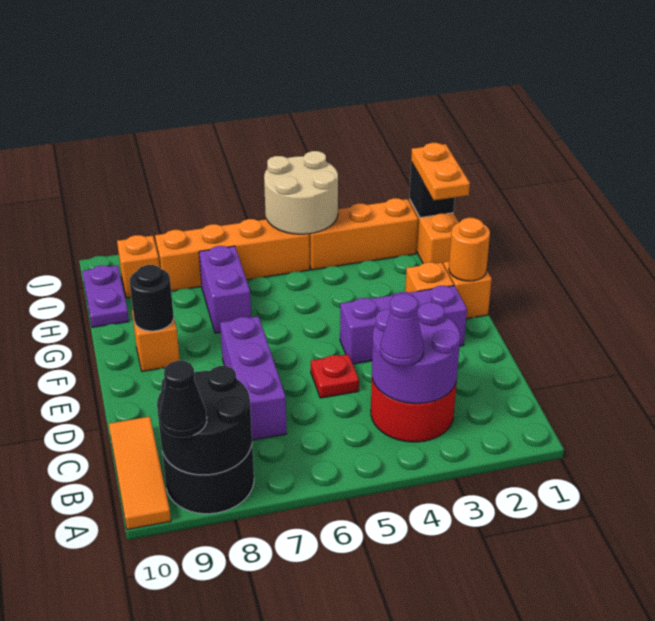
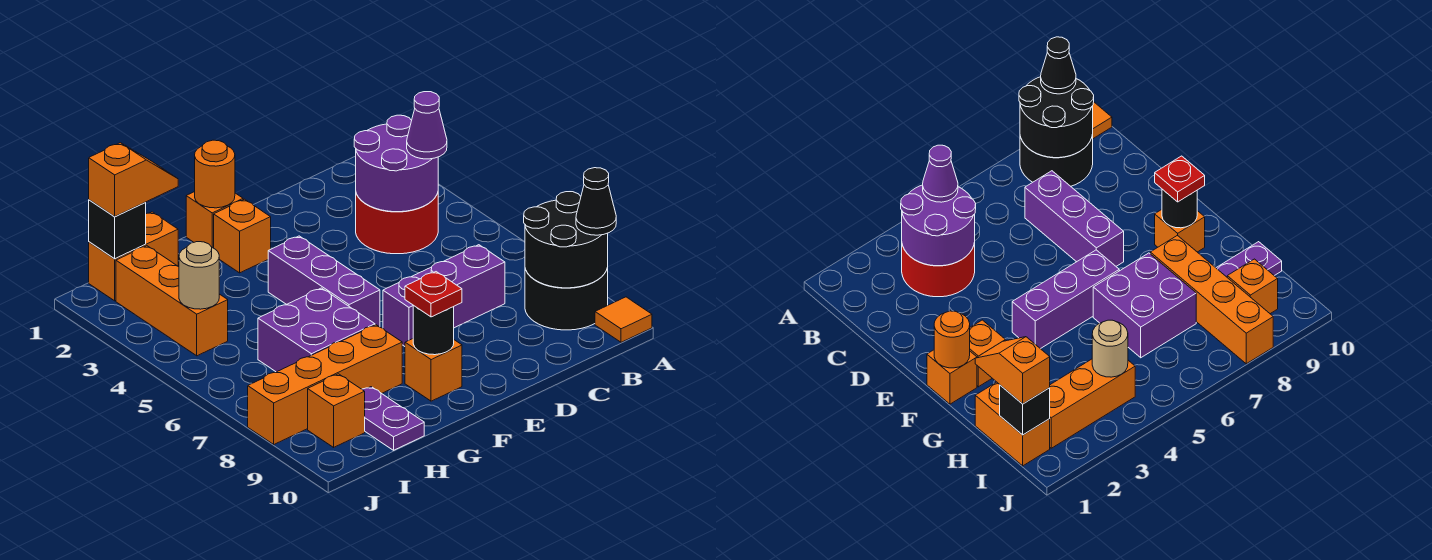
orange 1x3 tile [109,417,171,530] -> orange 1x1 tile [595,297,652,342]
red 1x1 plate [311,354,359,398] -> red 1x1 plate moved to [405,272,462,317]
purple 1x3 brick [340,286,467,364] -> purple 1x3 brick moved to [268,236,380,327]
purple 1x2 brick [199,246,251,333] -> purple 2x2 brick [258,288,375,372]
orange 1x2 plate [411,143,470,200] -> orange 1x2 slope [89,143,178,217]
purple 1x2 plate [82,265,129,327] -> purple 1x2 plate turned to [362,387,424,450]
tan 2x2 round brick [264,151,338,234] -> tan 1x1 round brick [179,242,219,309]
orange 1x4 brick [155,219,310,291] -> orange 1x4 brick turned to [248,325,402,444]

